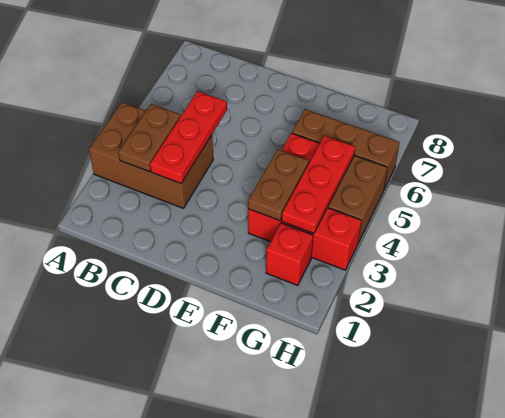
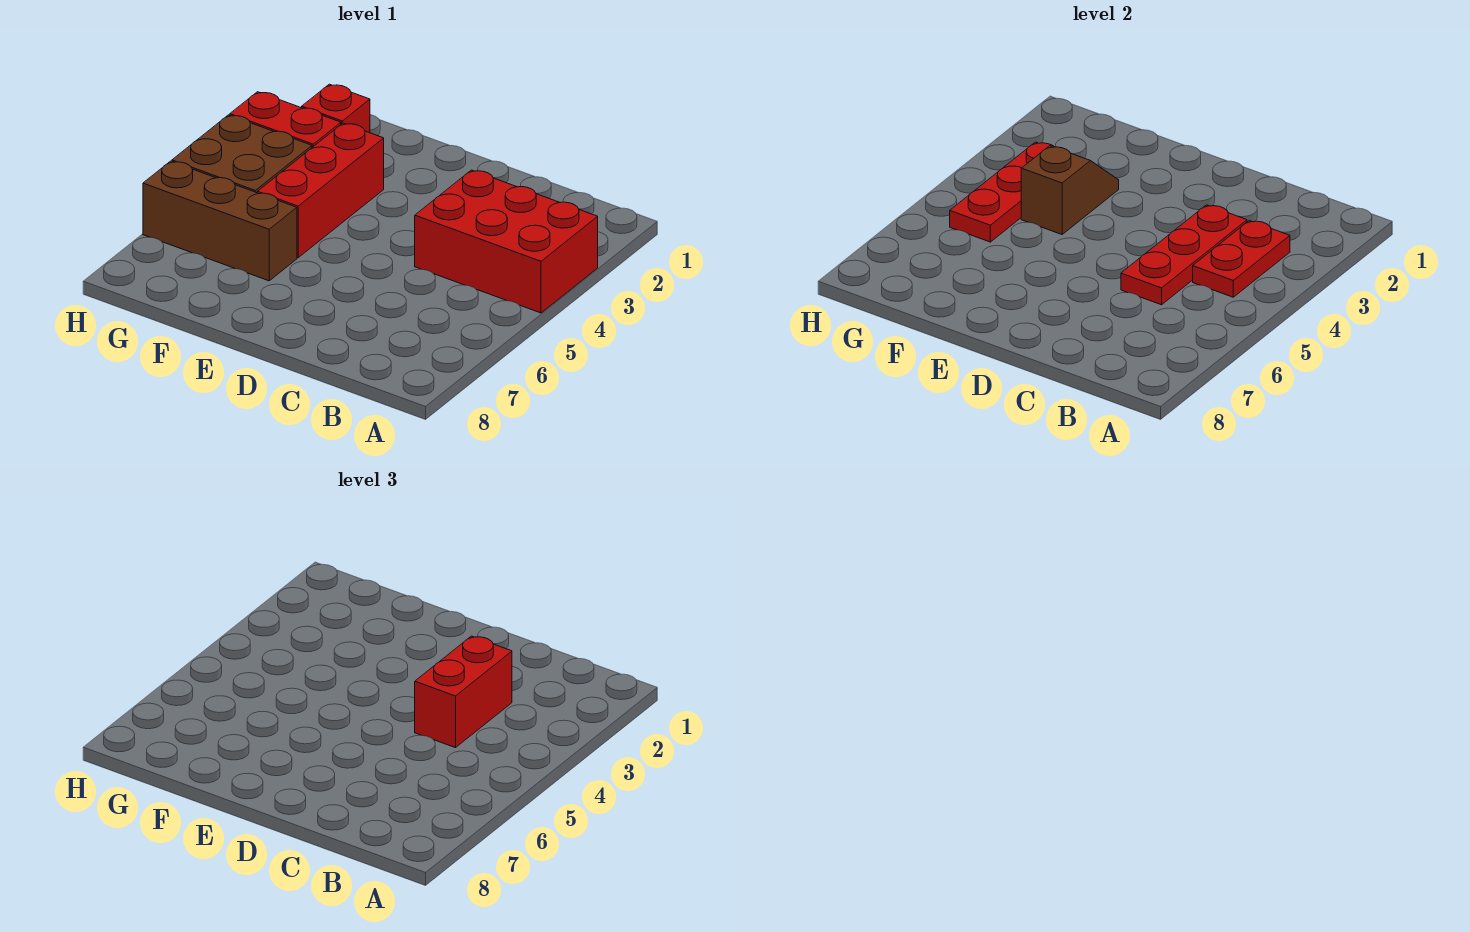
brown 2x3 brick [89,102,213,208] -> red 2x3 brick [415,170,598,313]
brown 1x2 plate [118,104,181,171] -> red 1x2 plate [1193,221,1290,297]
none -> red 1x2 brick [415,636,512,748]
brown 1x2 plate [248,149,309,221] -> brown 1x2 slope [1021,146,1119,234]

